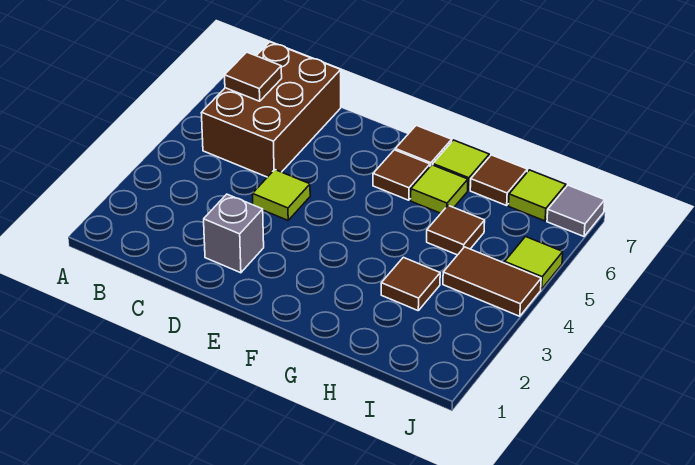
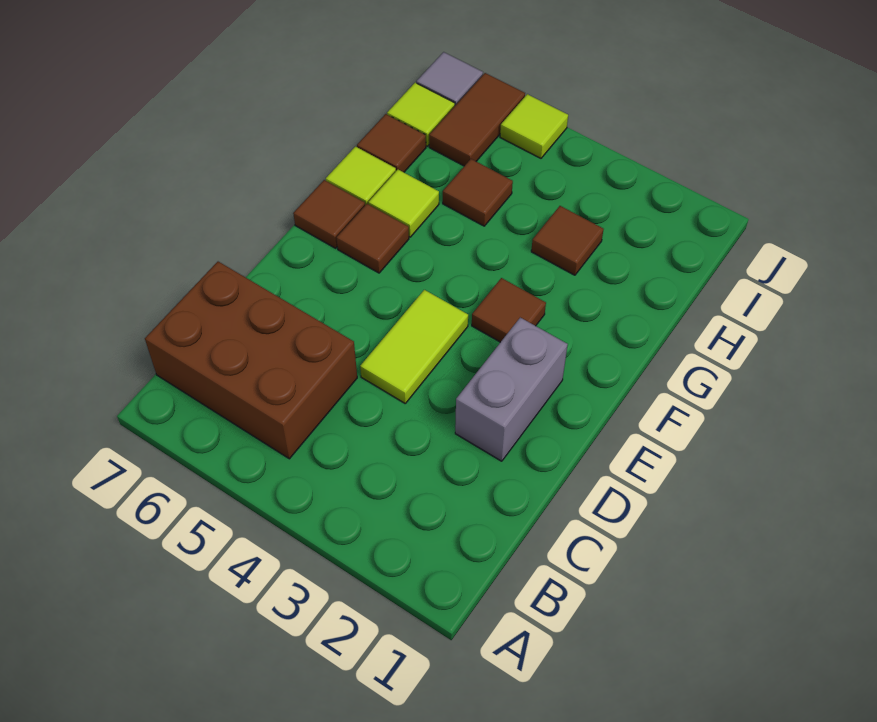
brown 1x1 tile [225,52,282,101] -> brown 1x1 tile moved to [472,278,546,342]
grey 1x1 brick [204,194,264,273] -> grey 1x2 brick [455,318,568,461]
lime 1x1 tile [252,170,310,220] -> lime 1x2 tile [360,290,468,403]
brown 1x2 tile [443,247,541,316] -> brown 1x2 tile moved to [429,73,525,166]

